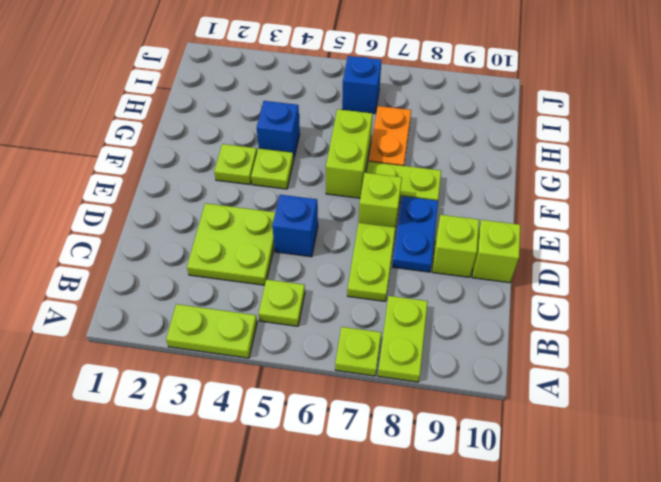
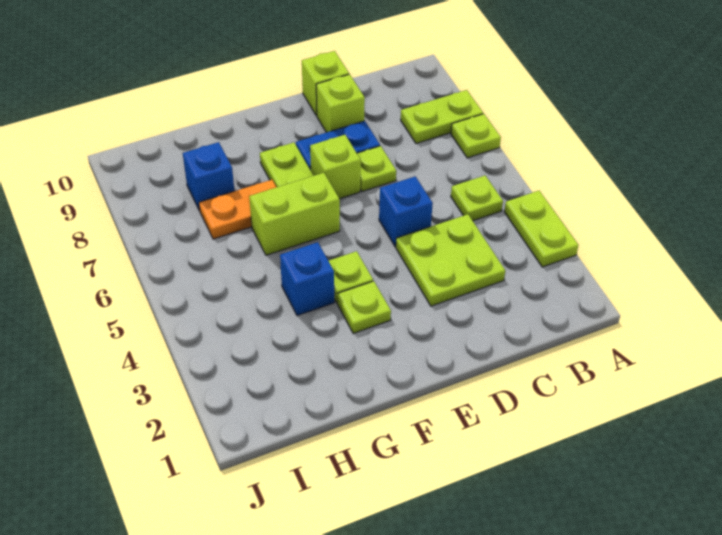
lime 1x2 plate [347,223,396,301] -> lime 1x1 plate [357,146,396,192]
blue 1x1 brick [342,56,381,114] -> blue 1x1 brick moved to [183,142,234,211]

